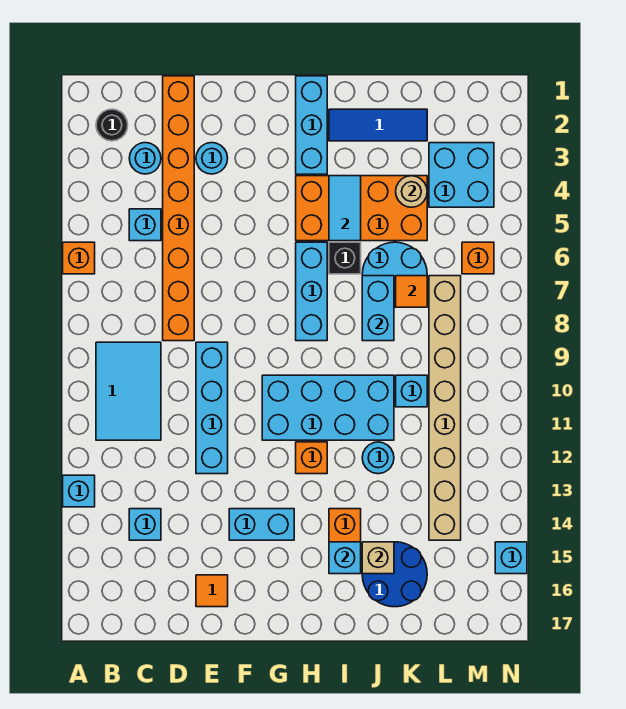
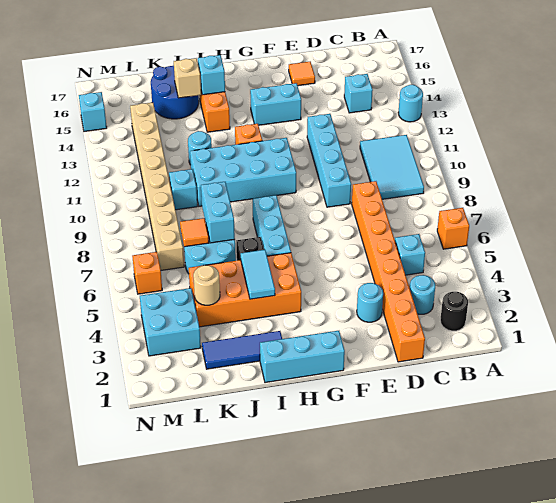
cyan 1x1 brick [63,475,95,507] -> cyan 1x1 round brick [398,85,423,122]
cyan 1x3 brick [296,76,327,174] -> cyan 1x3 brick turned to [260,331,345,383]

